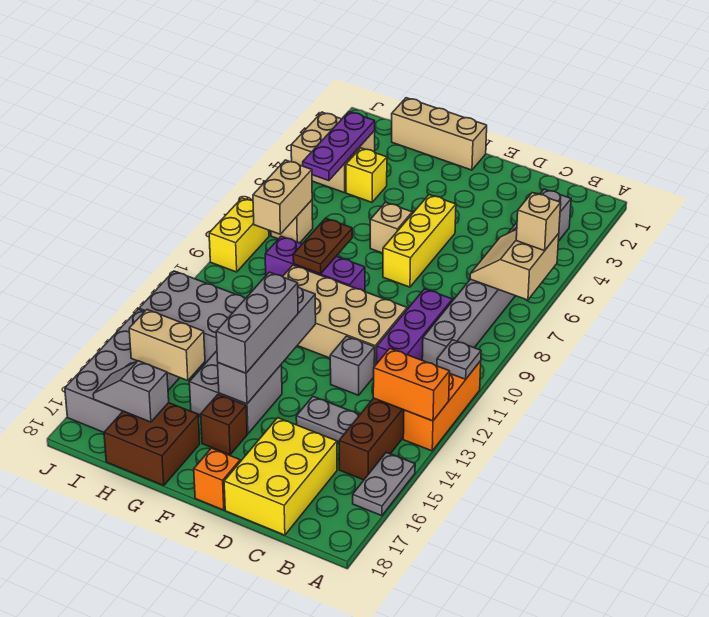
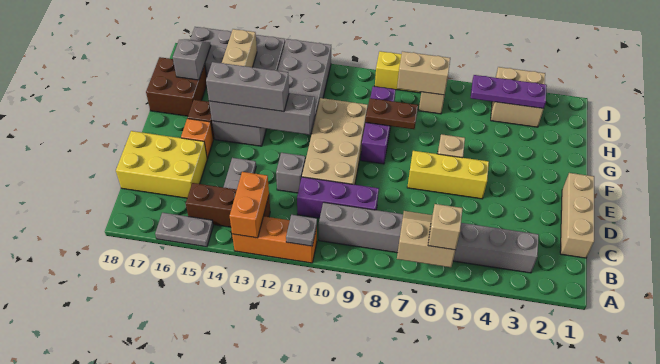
orange 1x1 brick [194,448,240,510] -> orange 1x1 brick moved to [181,119,213,158]
tan 1x3 brick [392,98,487,170] -> tan 1x3 brick moved to [560,173,594,258]
yellow 1x1 brick [346,148,387,202] -> none

